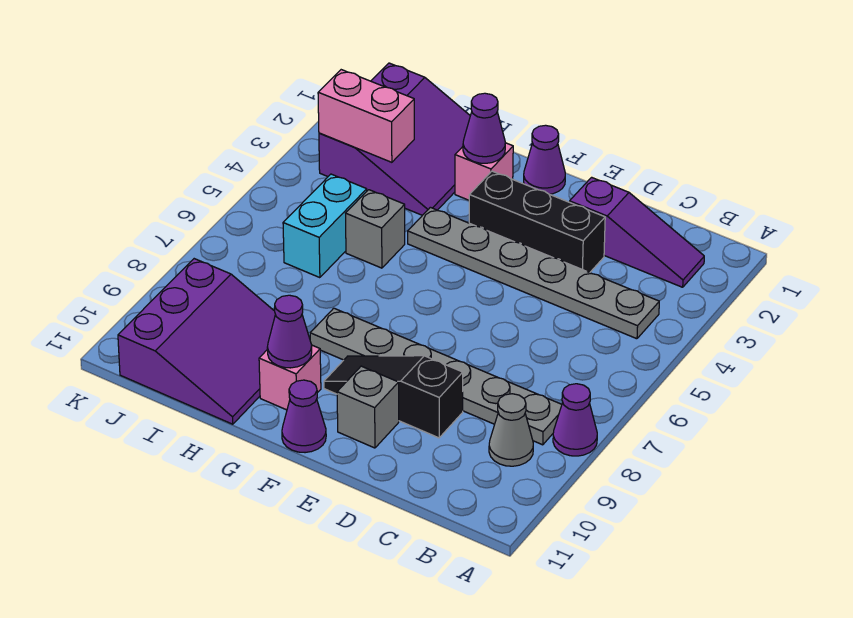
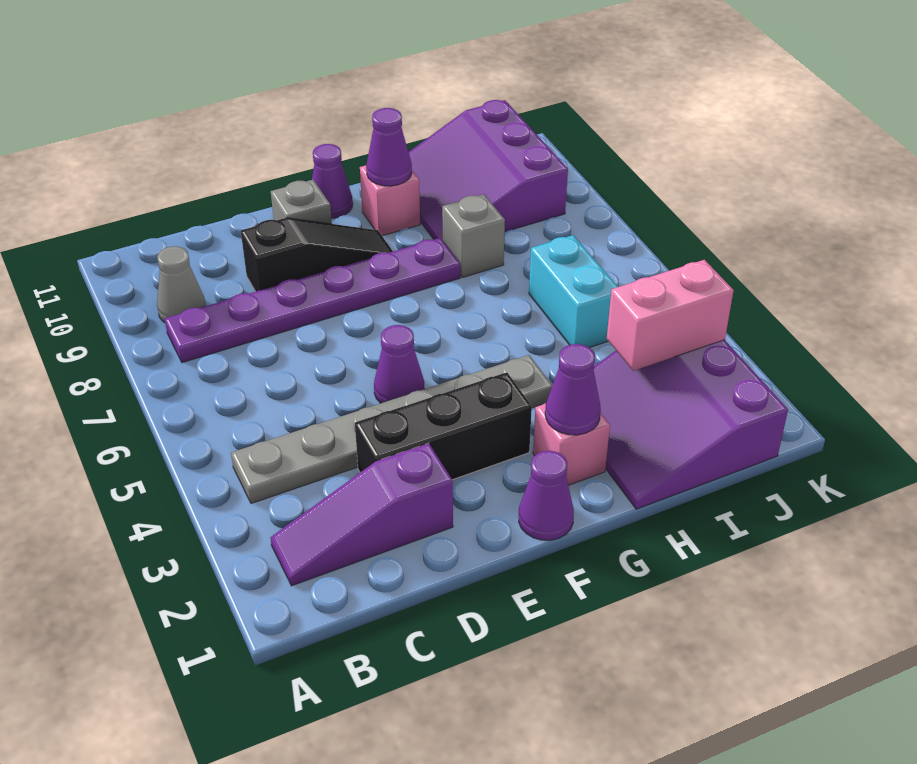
purple 1x1 cone [553,384,597,456] -> purple 1x1 cone moved to [374,325,424,403]
grey 1x6 plate [310,308,562,445] -> purple 1x6 plate [165,238,460,363]
grey 1x1 brick [346,190,405,268] -> grey 1x1 brick moved to [442,194,505,278]

